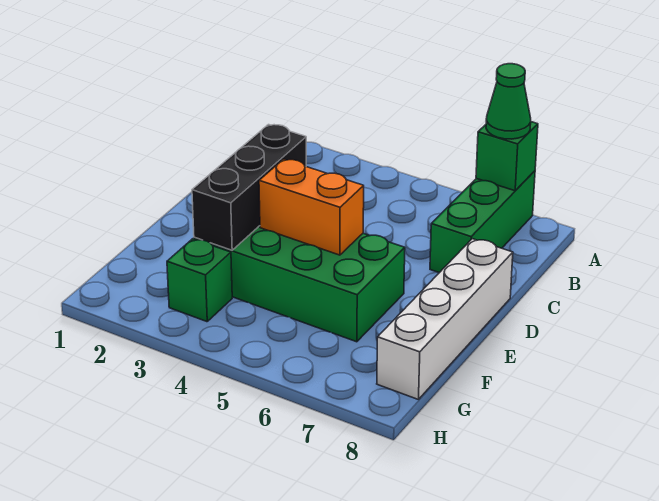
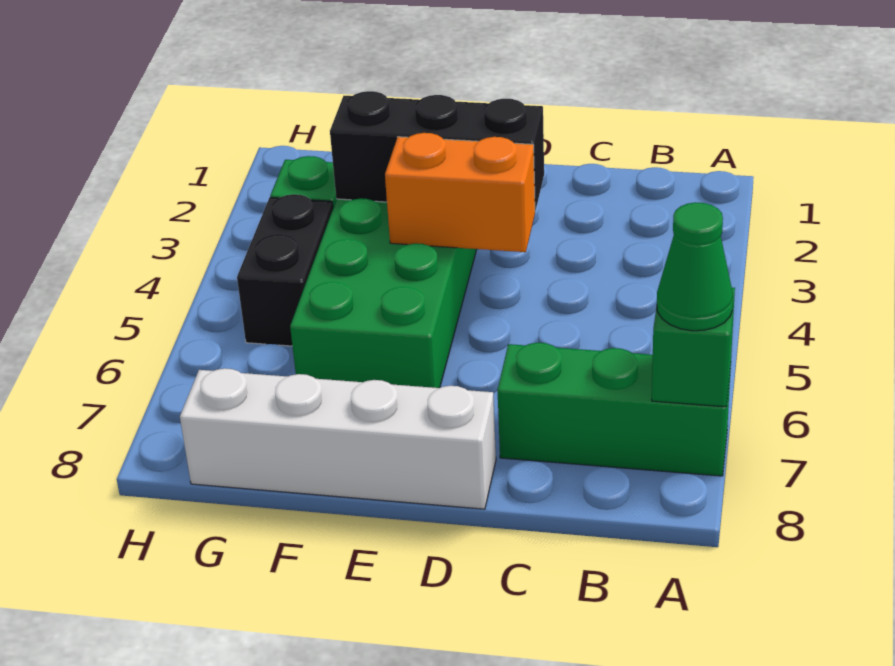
orange 1x2 brick [259,159,364,255] -> orange 1x2 brick turned to [385,133,535,252]
none -> black 1x2 brick [237,194,333,346]

